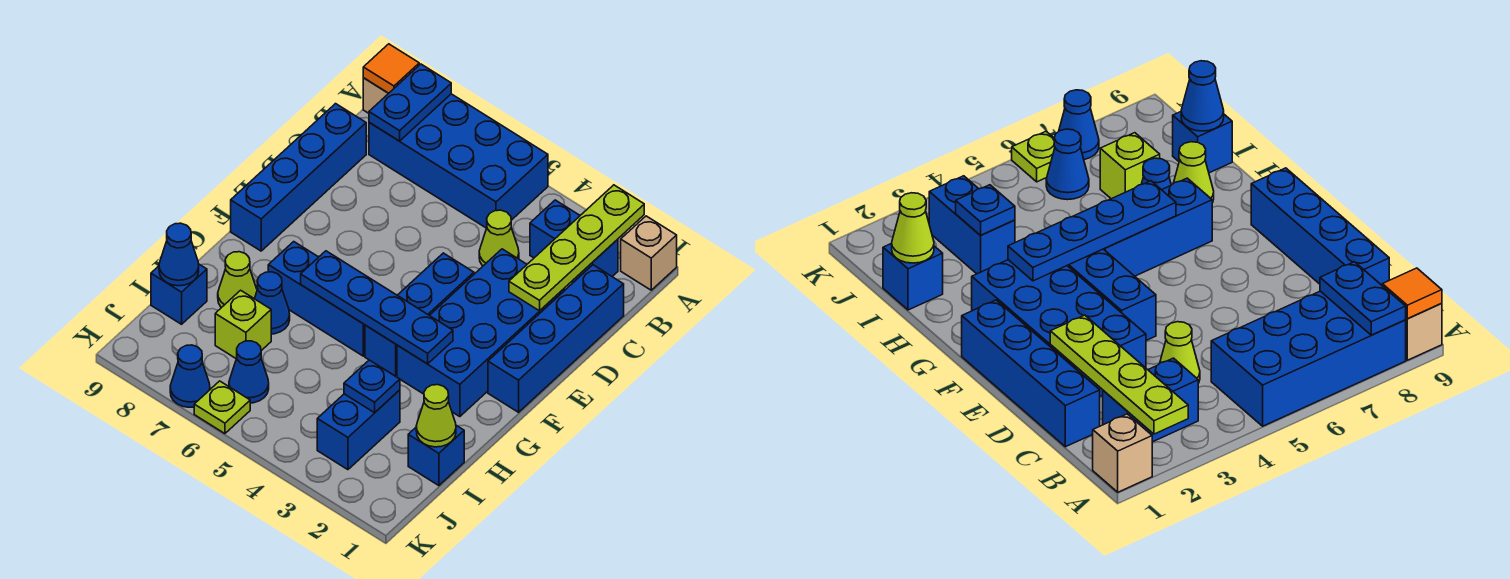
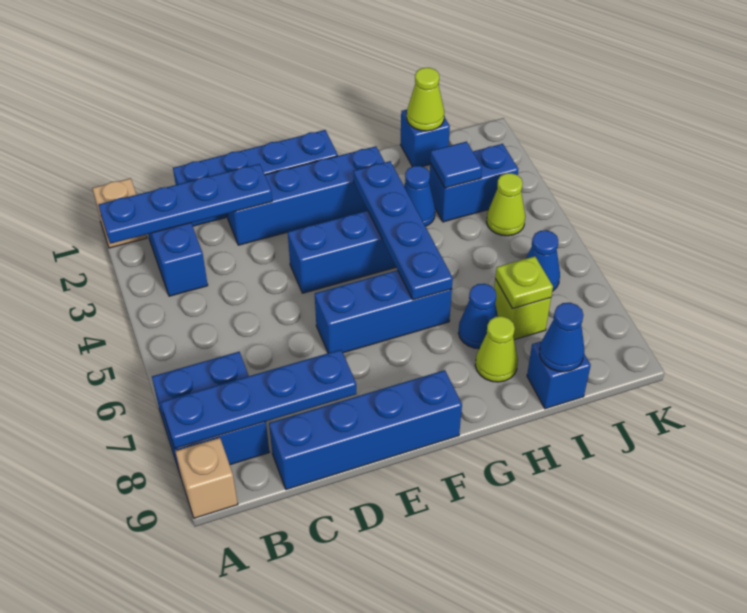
lime 1x4 plate [509,185,644,311] -> blue 1x4 plate [99,164,272,244]
blue 2x4 brick [369,94,548,228] -> blue 2x2 brick [152,352,269,476]
blue 1x2 plate [369,64,451,141] -> blue 1x4 plate [161,350,356,448]
orange 1x1 tile [363,44,419,93] -> none
lime 1x1 cone [479,210,519,266] -> lime 1x1 cone moved to [487,173,525,236]
blue 2x4 brick [397,249,565,417] -> blue 1x4 brick [227,146,385,245]
blue 1x3 brick [268,242,365,356] -> blue 1x3 brick turned to [315,270,452,353]
blue 1x1 plate [344,360,400,413] -> blue 1x1 tile [430,141,482,188]
lime 1x1 plate [194,381,250,434] -> lime 1x1 plate moved to [495,256,553,309]
blue 1x1 cone [170,345,210,407] -> blue 1x1 cone moved to [404,166,435,226]

